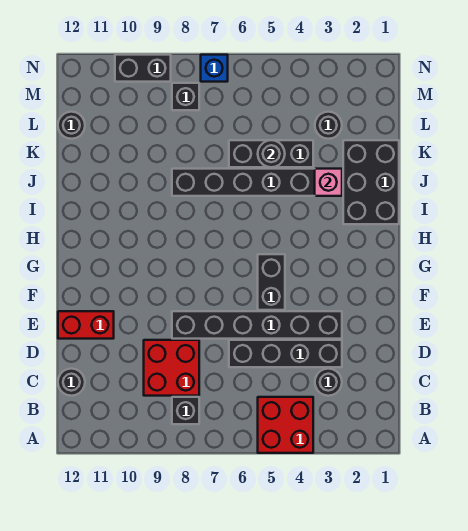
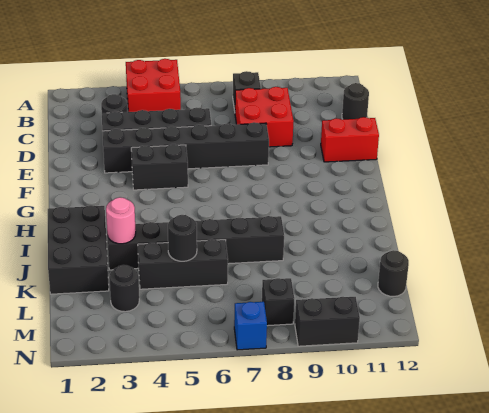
black 1x2 brick [258,254,285,310] -> black 1x2 brick turned to [131,144,188,190]
pink 1x1 brick [315,169,342,196] -> pink 1x1 round brick [106,197,136,244]

